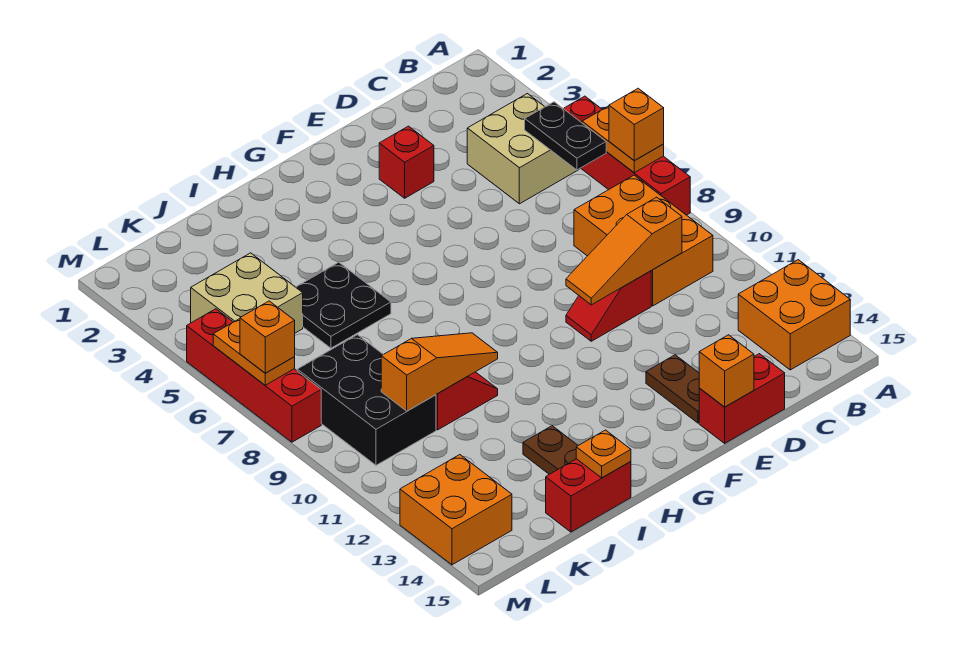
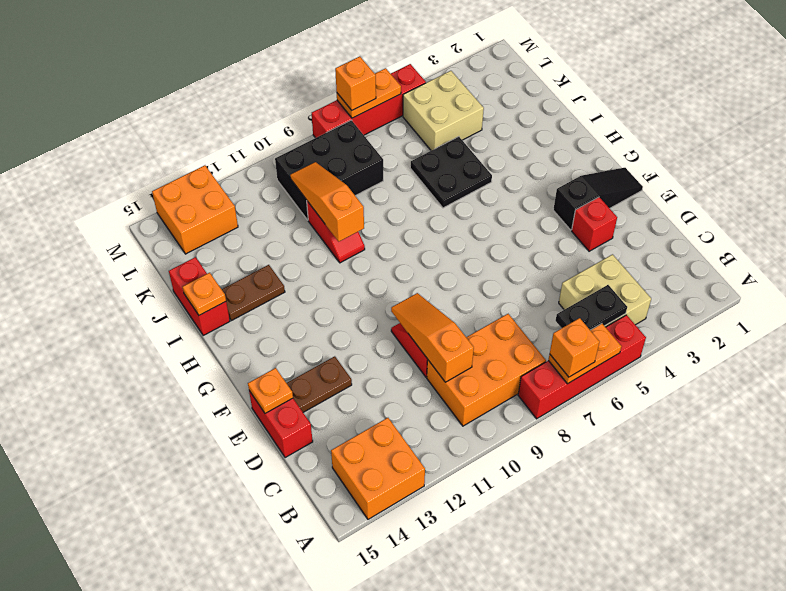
orange 1x1 brick [699,335,754,407] -> orange 1x1 plate [248,368,293,413]
none -> black 1x3 slope [553,168,643,230]
orange 1x3 slope [381,333,498,411] -> orange 1x3 slope turned to [290,162,364,241]

